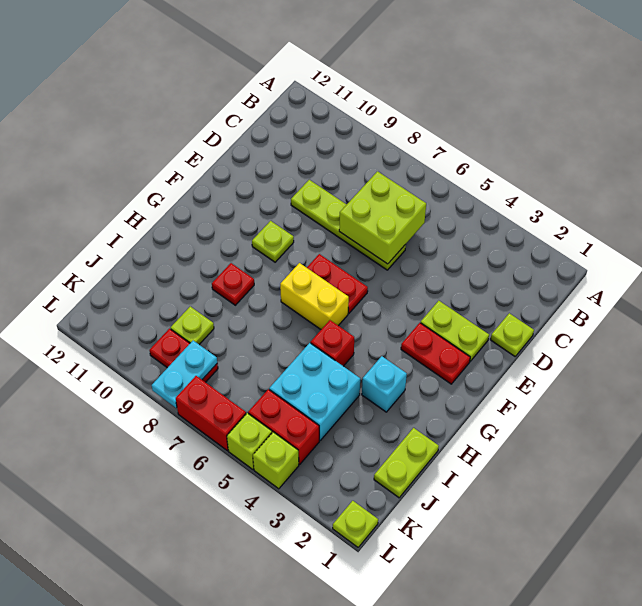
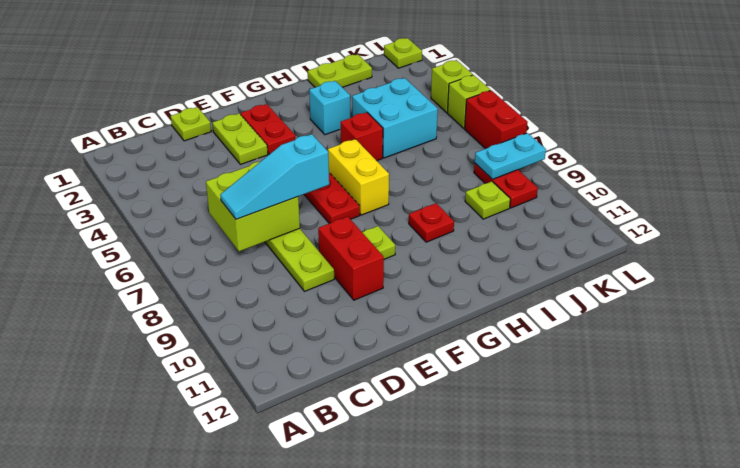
none -> cyan 1x3 slope [220,134,329,219]
red 1x2 brick [248,389,319,464] -> red 1x2 brick moved to [318,217,384,300]

